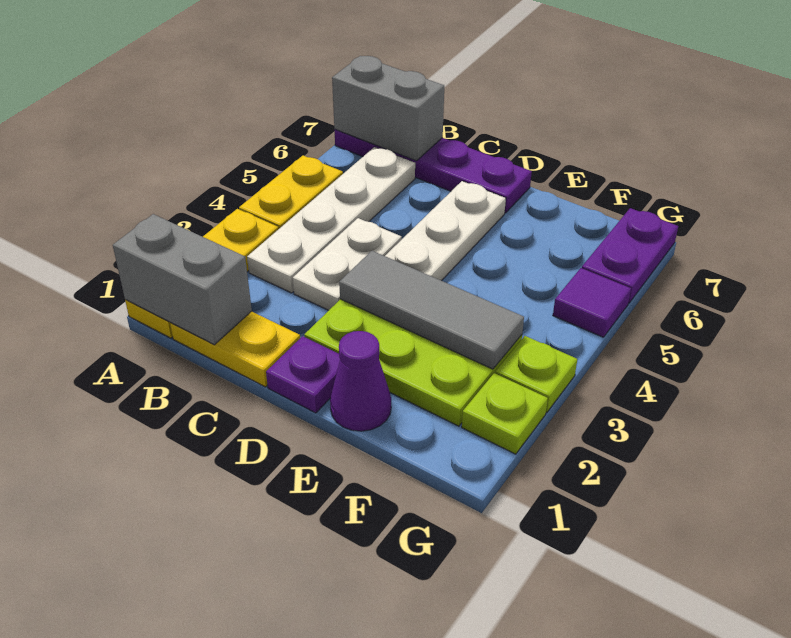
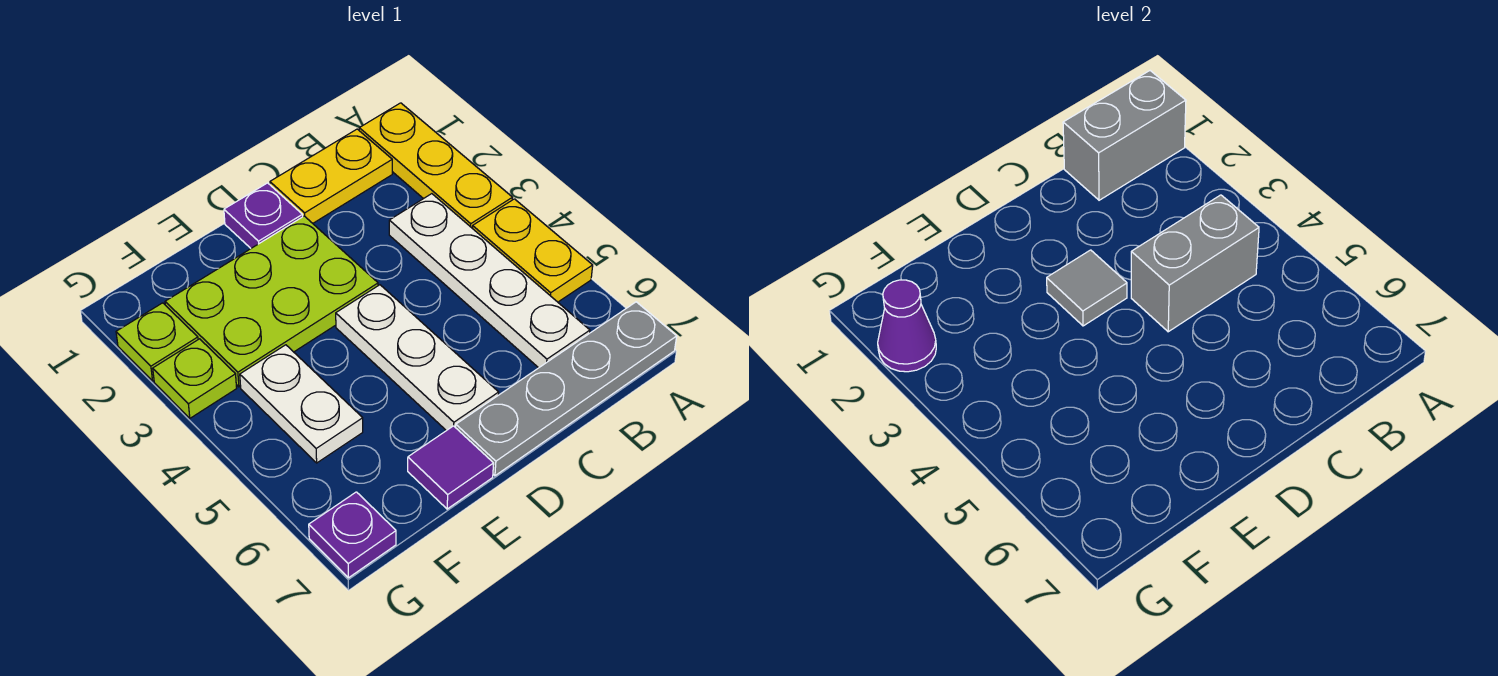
purple 1x4 plate [334,130,532,213] -> grey 1x4 plate [456,302,677,476]
grey 1x2 brick [332,56,444,161] -> grey 1x2 brick moved to [1131,195,1259,332]
white 1x2 plate [293,218,402,310] -> white 1x2 plate moved to [240,345,363,463]
grey 1x3 tile [339,251,524,369] -> grey 1x1 tile [1047,250,1127,326]
purple 1x1 cone [330,331,391,431] -> purple 1x1 cone moved to [878,280,936,372]
purple 1x1 tile [553,268,631,337] -> purple 1x1 tile moved to [408,426,494,509]
purple 1x2 plate [582,208,678,303] -> purple 1x1 plate [309,492,396,578]

